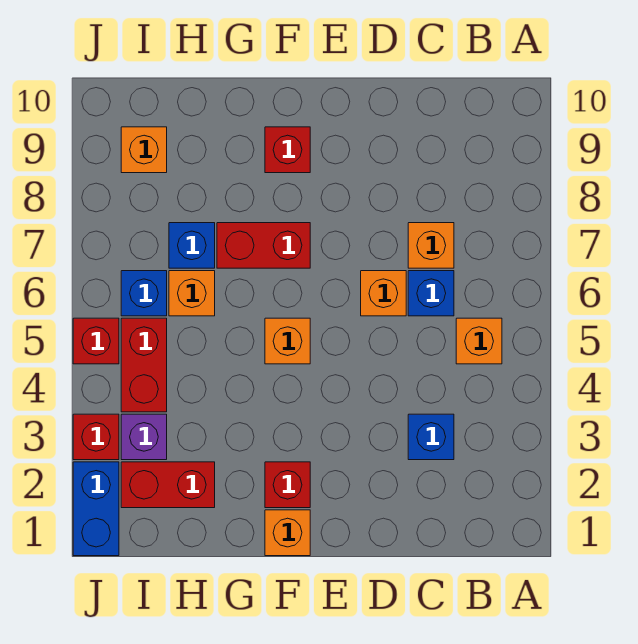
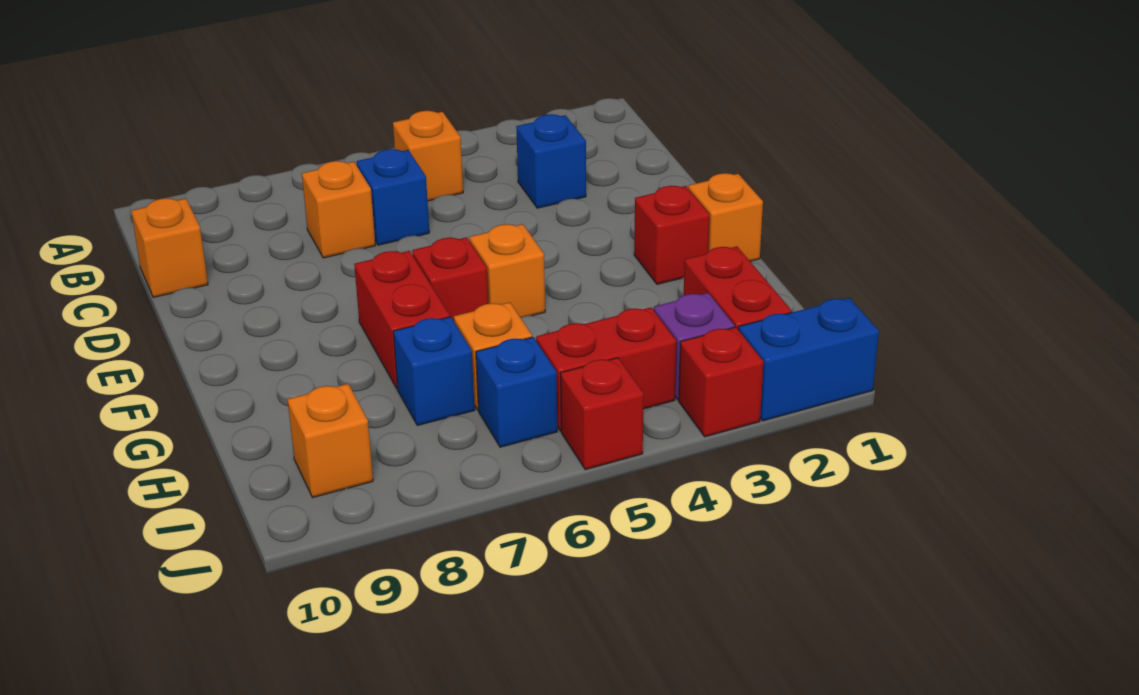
orange 1x1 brick [361,271,406,316] -> orange 1x1 brick moved to [131,198,208,297]
red 1x1 brick [265,127,310,173] -> red 1x1 brick moved to [412,237,488,321]

